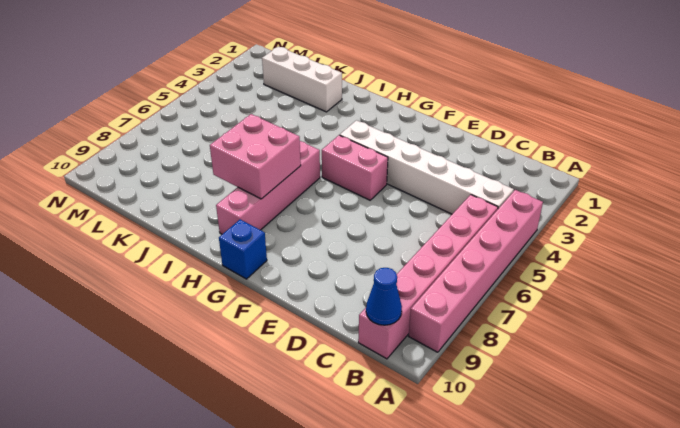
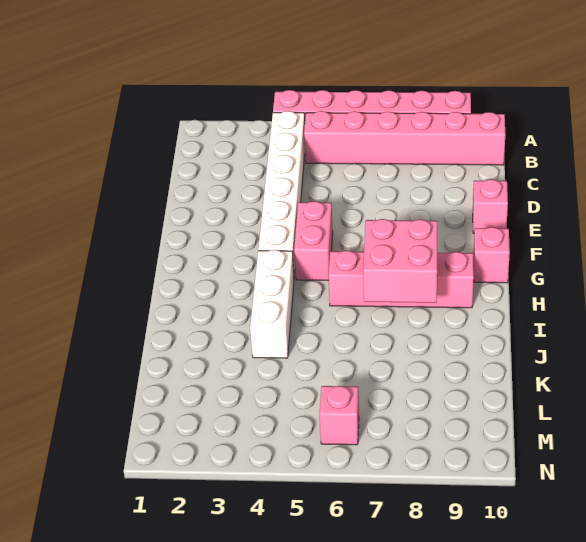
blue 1x1 cone [366,268,402,325] -> none
none -> pink 1x1 brick [473,179,508,233]
blue 1x1 brick [219,219,267,279] -> pink 1x1 brick [473,227,510,283]
white 1x3 brick [262,46,342,112] -> white 1x3 brick moved to [250,250,294,358]
none -> pink 1x1 brick [320,386,359,445]

